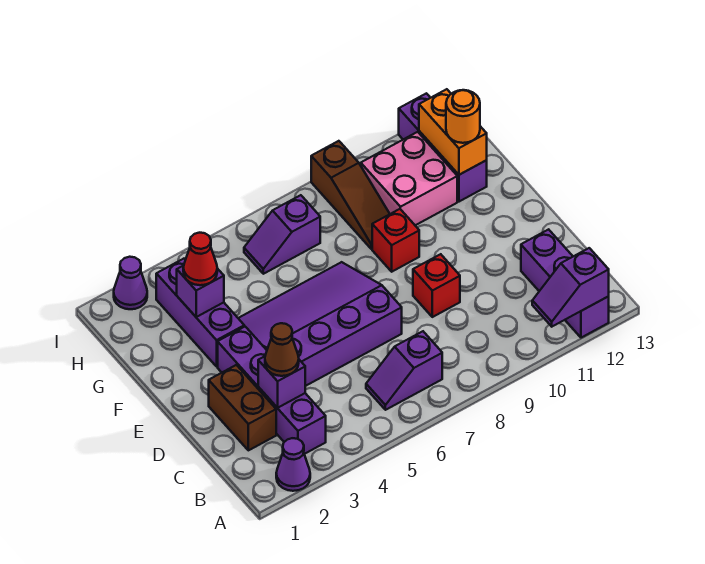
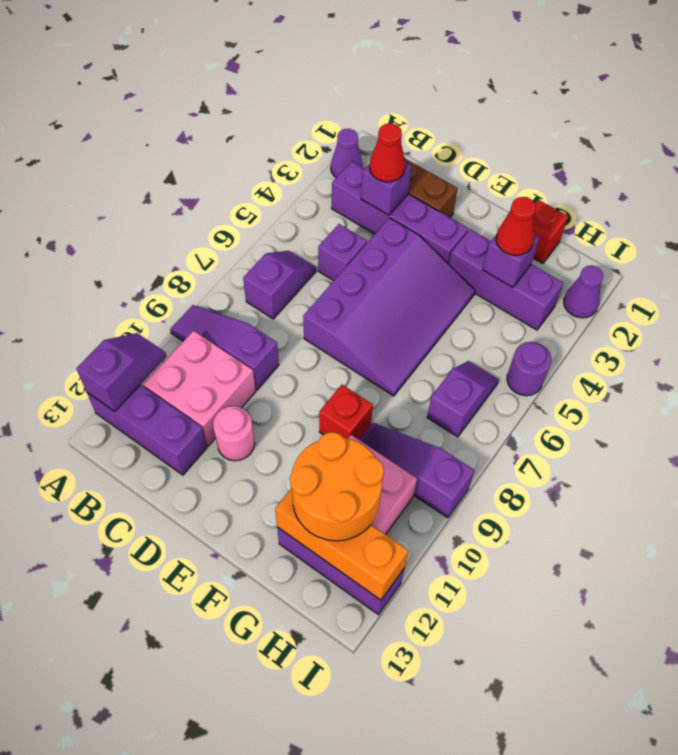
none -> purple 1x3 slope [170,305,279,390]
none -> pink 2x2 brick [144,331,256,446]
brown 1x1 cone [265,323,299,376] -> red 1x1 cone [369,123,405,182]
none -> purple 1x1 brick [318,224,367,281]
red 1x1 brick [413,254,460,317] -> red 1x1 brick moved to [533,200,568,264]
none -> pink 1x1 round brick [213,406,255,461]
brown 1x3 slope [311,141,390,249] -> purple 1x3 slope [359,423,475,518]
orange 1x2 brick [419,89,487,175] -> orange 1x3 brick [275,489,408,600]
orange 1x1 round brick [446,90,480,143] -> orange 2x2 round brick [290,432,384,541]
none -> purple 1x1 round brick [507,342,551,396]

